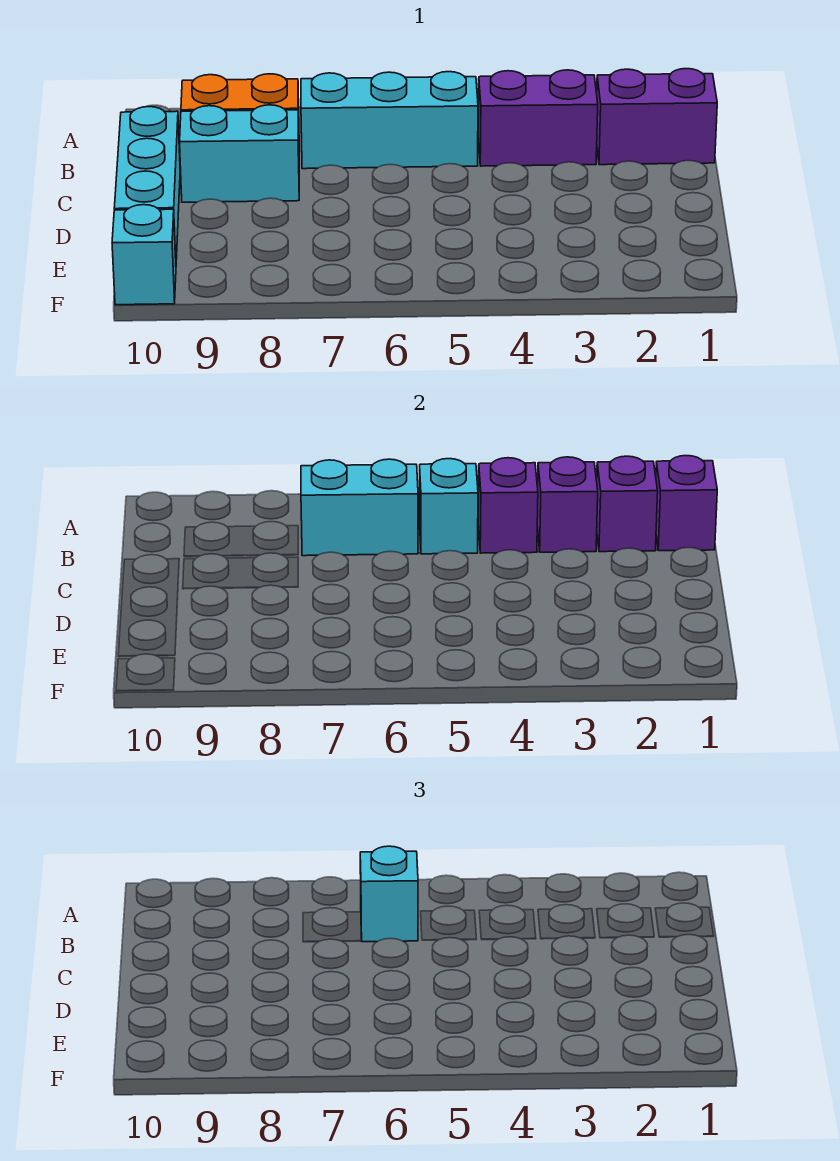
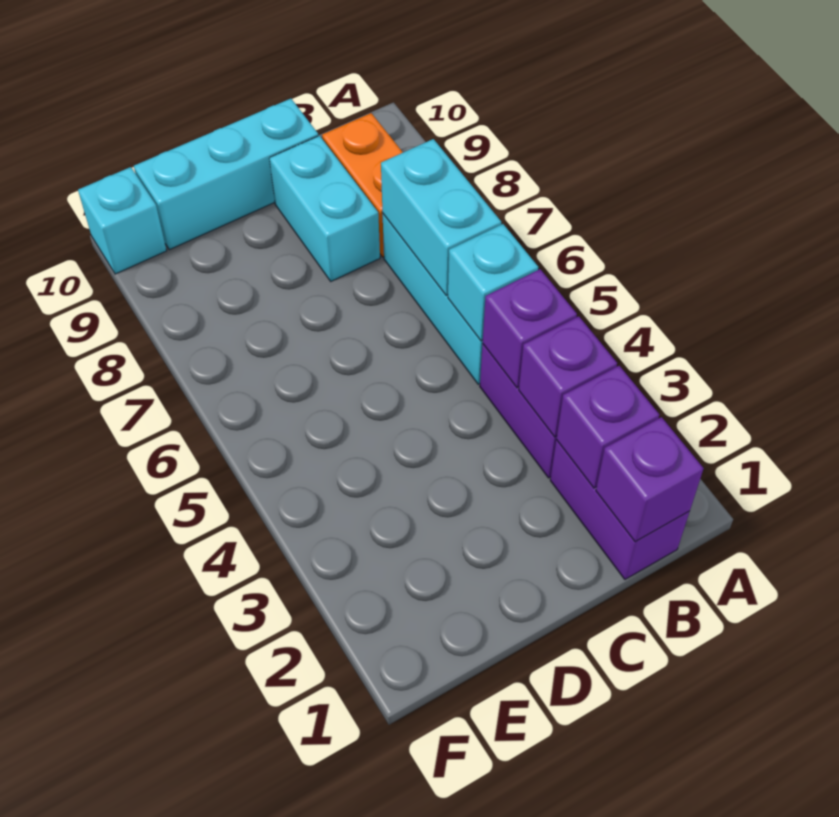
cyan 1x1 brick [360,846,418,942] -> none

